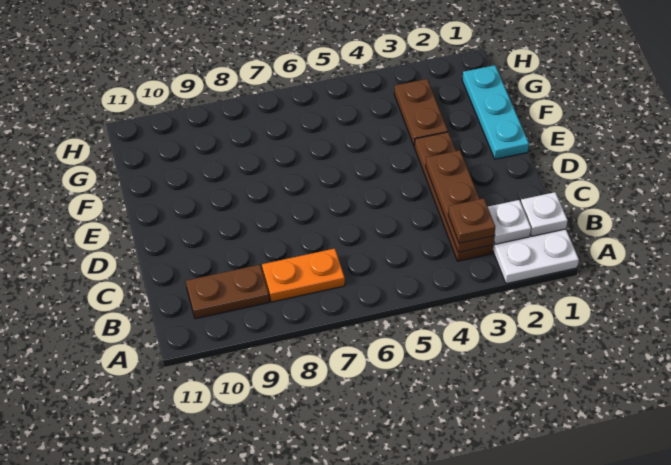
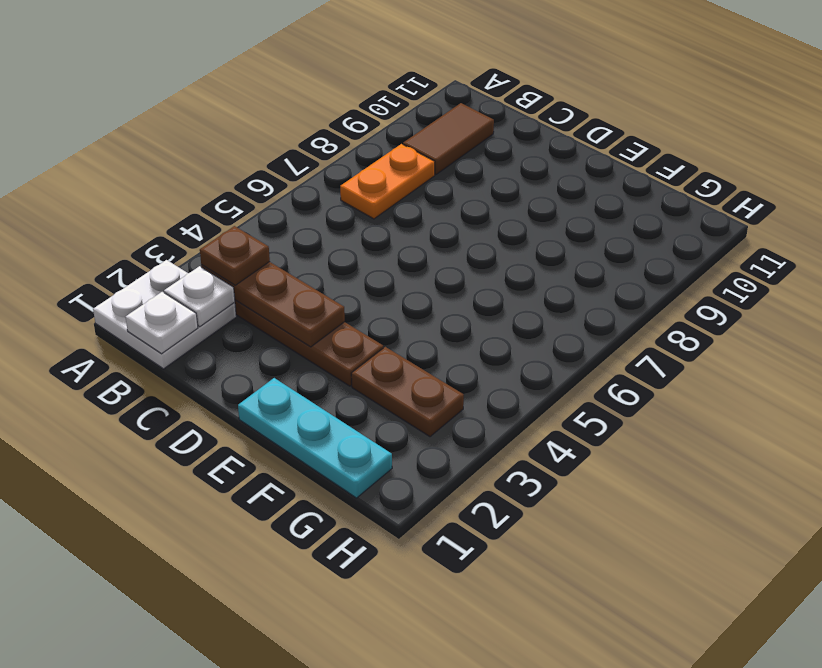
brown 1x2 plate [186,265,269,319] -> brown 1x2 tile [403,103,494,174]

